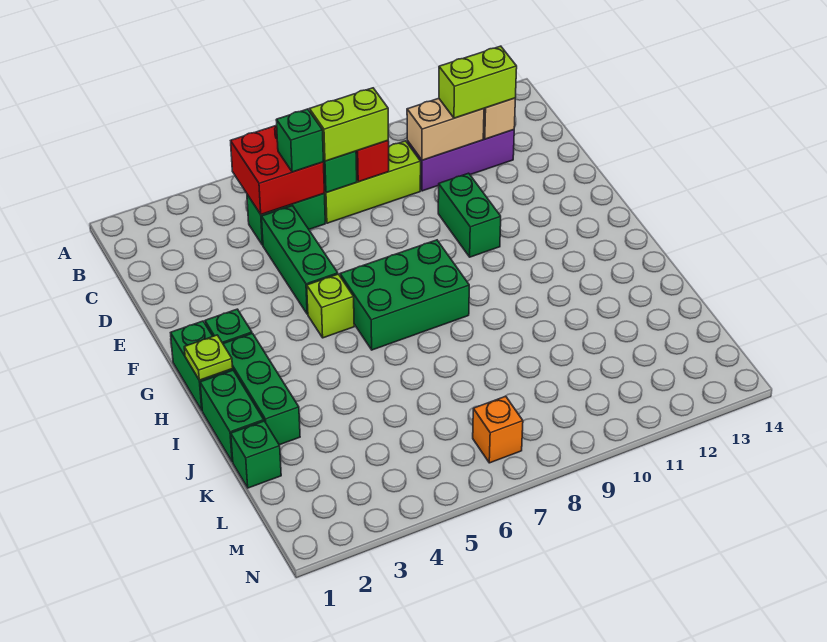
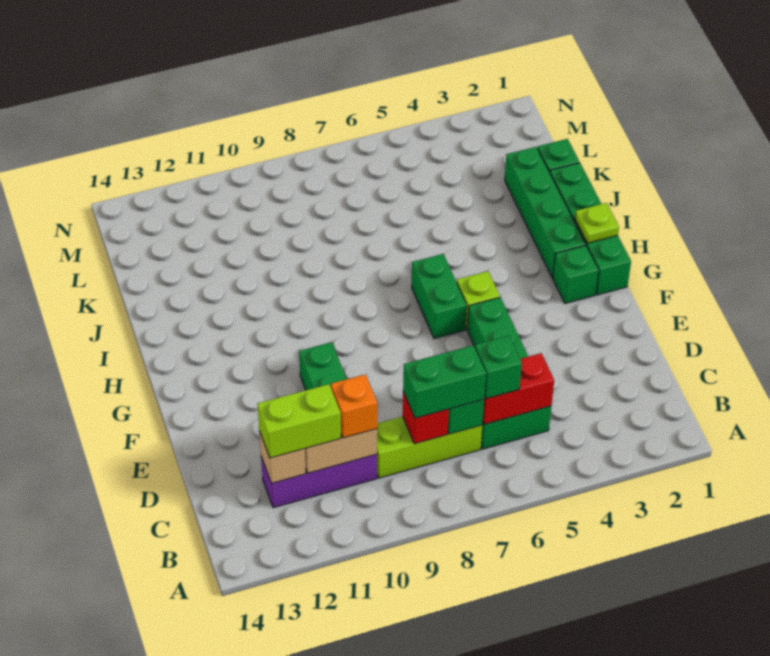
red 2x2 brick [231,125,324,215] -> red 1x2 brick [483,353,554,424]
lime 1x2 brick [310,88,388,161] -> green 1x2 brick [403,345,486,418]
green 2x3 brick [340,240,469,350] -> green 1x2 brick [412,254,467,339]
green 1x3 brick [223,333,300,445] -> green 1x4 brick [505,147,586,278]
orange 1x1 brick [473,396,523,463] -> orange 1x1 brick moved to [331,374,377,438]

